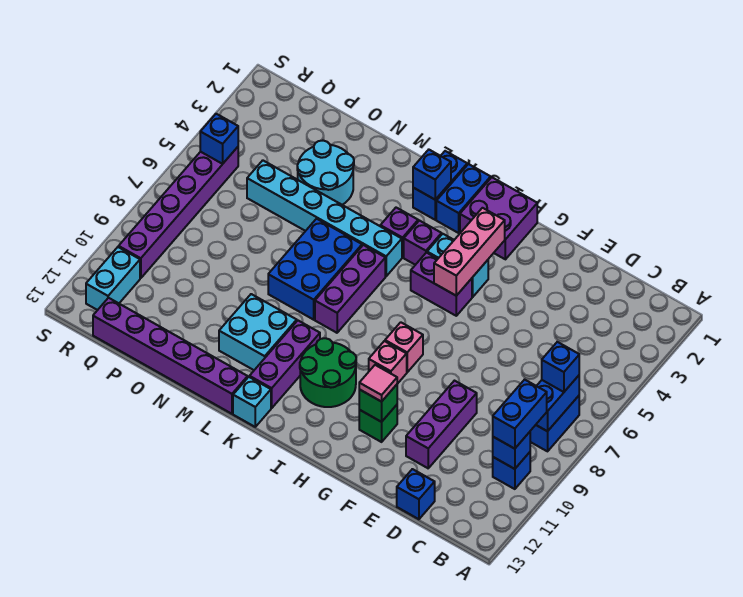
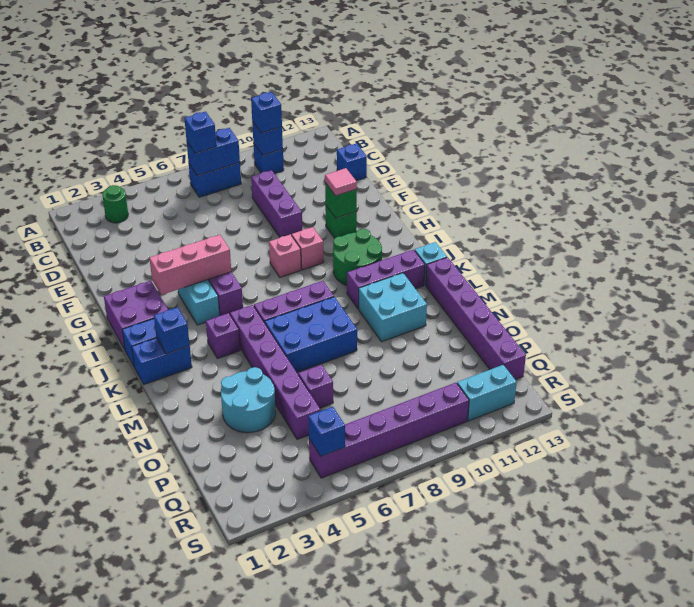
none -> green 1x1 round brick [102,185,128,223]
blue 1x2 brick [493,380,547,449] -> blue 1x1 brick [251,92,282,133]
purple 1x3 brick [406,381,477,468] -> purple 1x3 brick turned to [251,170,302,237]
purple 1x1 brick [404,221,442,265] -> purple 1x1 brick moved to [298,365,333,408]
cyan 1x6 brick [247,160,402,276] -> purple 1x6 brick [230,305,320,439]

